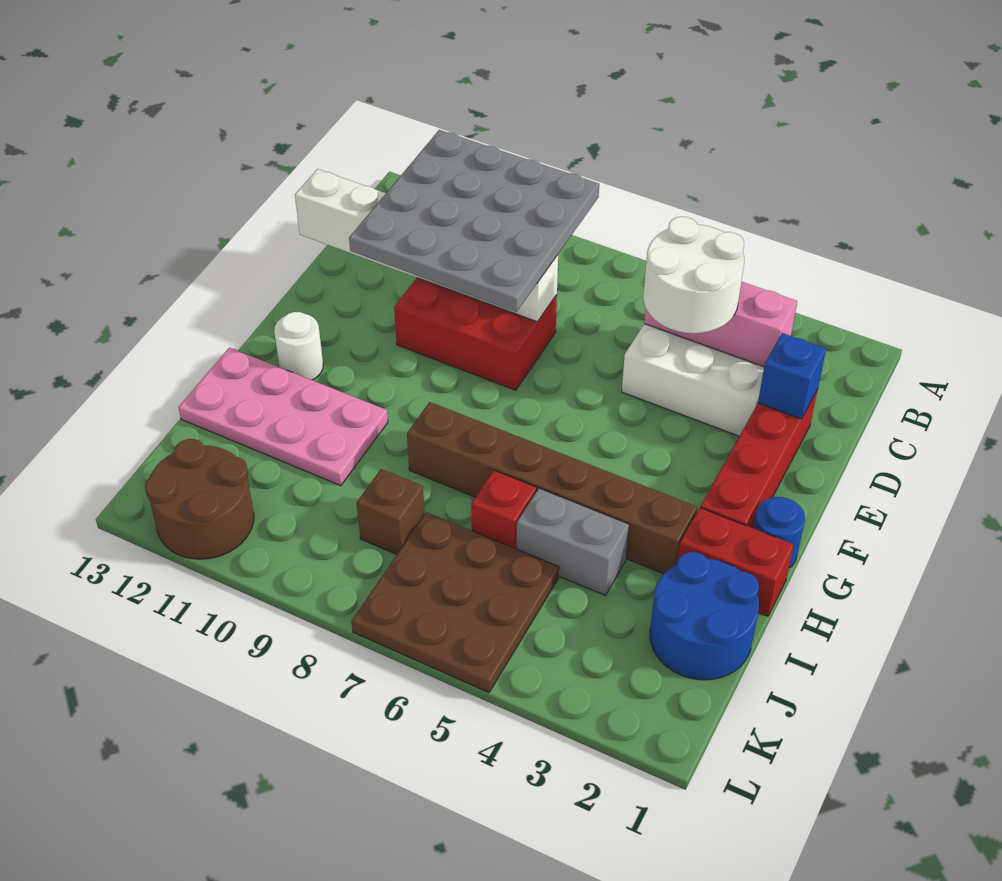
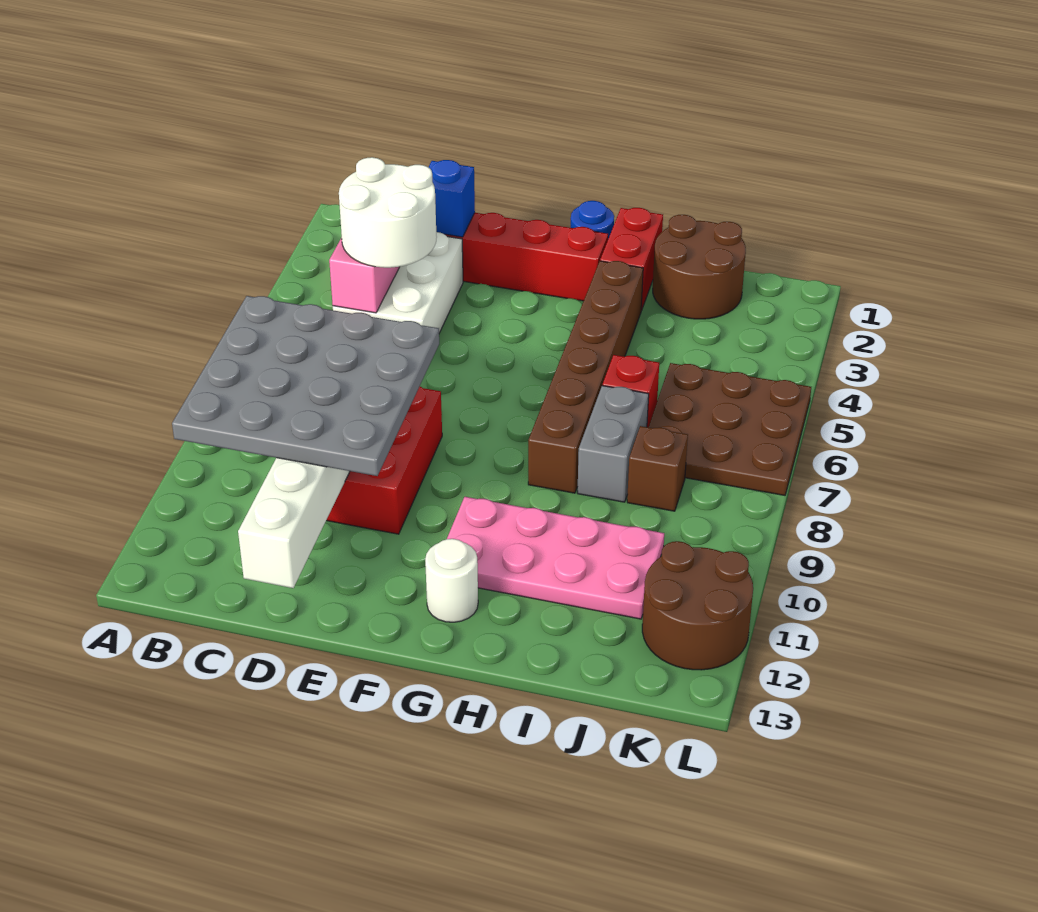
pink 2x4 plate [178,348,388,486] -> pink 2x4 plate turned to [447,497,664,619]
blue 2x2 round brick [650,552,759,680] -> brown 2x2 round brick [653,215,746,319]
grey 1x2 brick [517,488,629,596] -> grey 1x2 brick moved to [578,386,649,502]

